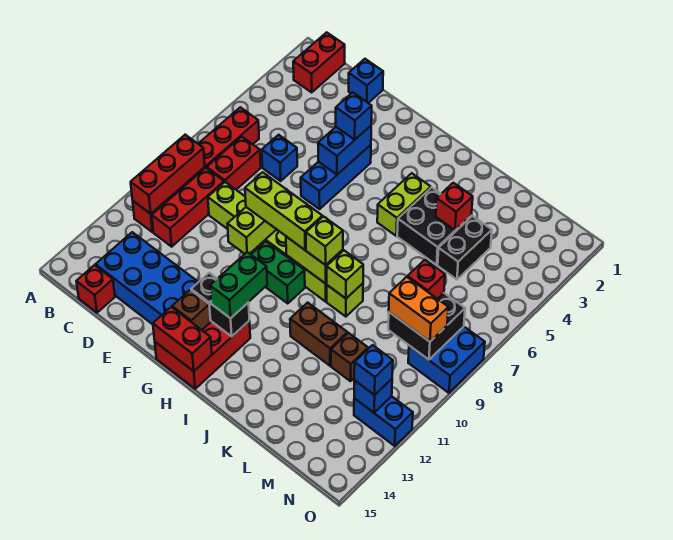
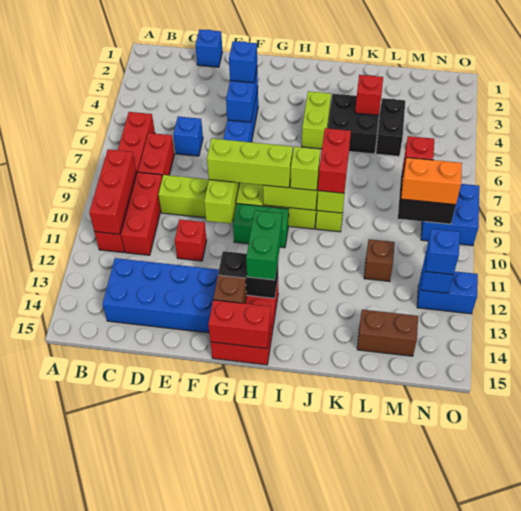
red 1x2 brick [293,32,345,92] -> red 1x2 brick moved to [318,128,351,193]
red 1x1 brick [76,265,115,313] -> red 1x1 brick moved to [175,220,207,261]
brown 1x2 brick [290,303,347,366] -> brown 1x2 brick moved to [357,310,418,356]

